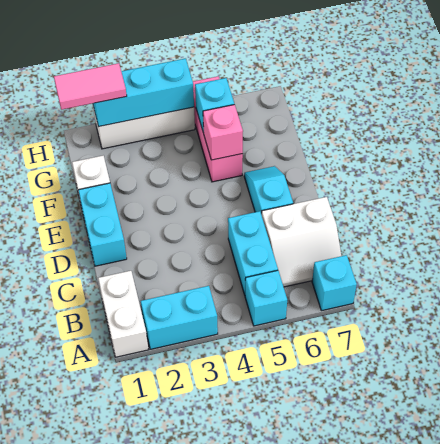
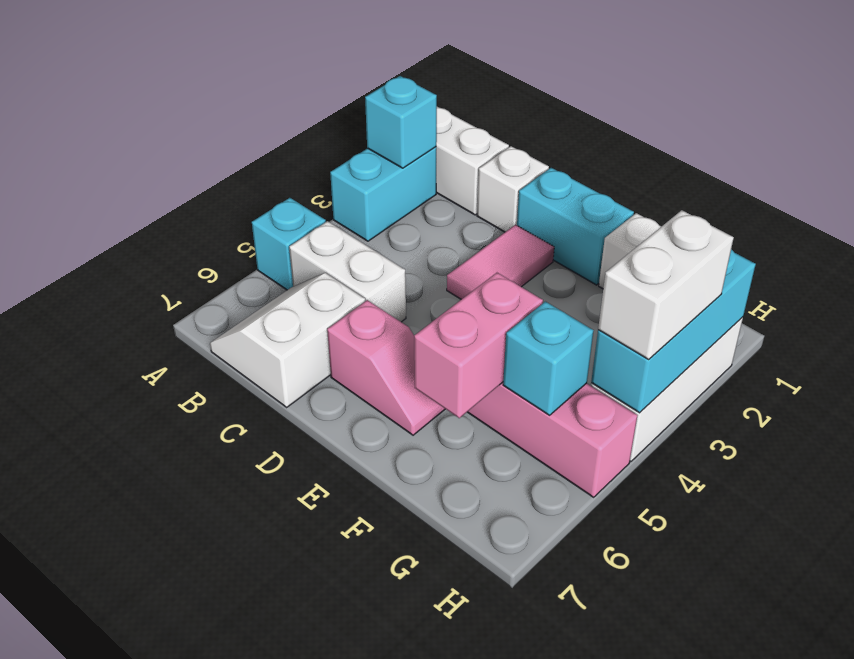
cyan 1x1 brick [312,255,357,311] -> cyan 1x1 brick moved to [365,76,437,168]
cyan 1x2 brick [228,211,278,295] -> white 1x2 brick [289,221,406,322]
none -> white 1x1 brick [477,146,549,232]
cyan 1x2 slope [244,166,293,215] -> pink 1x2 slope [327,300,445,435]
pink 1x1 brick [203,105,243,160] -> pink 1x2 brick [414,273,543,418]
pink 1x2 tile [54,63,127,110] -> pink 1x2 tile moved to [447,225,554,299]
none -> white 1x2 brick [598,210,734,359]

